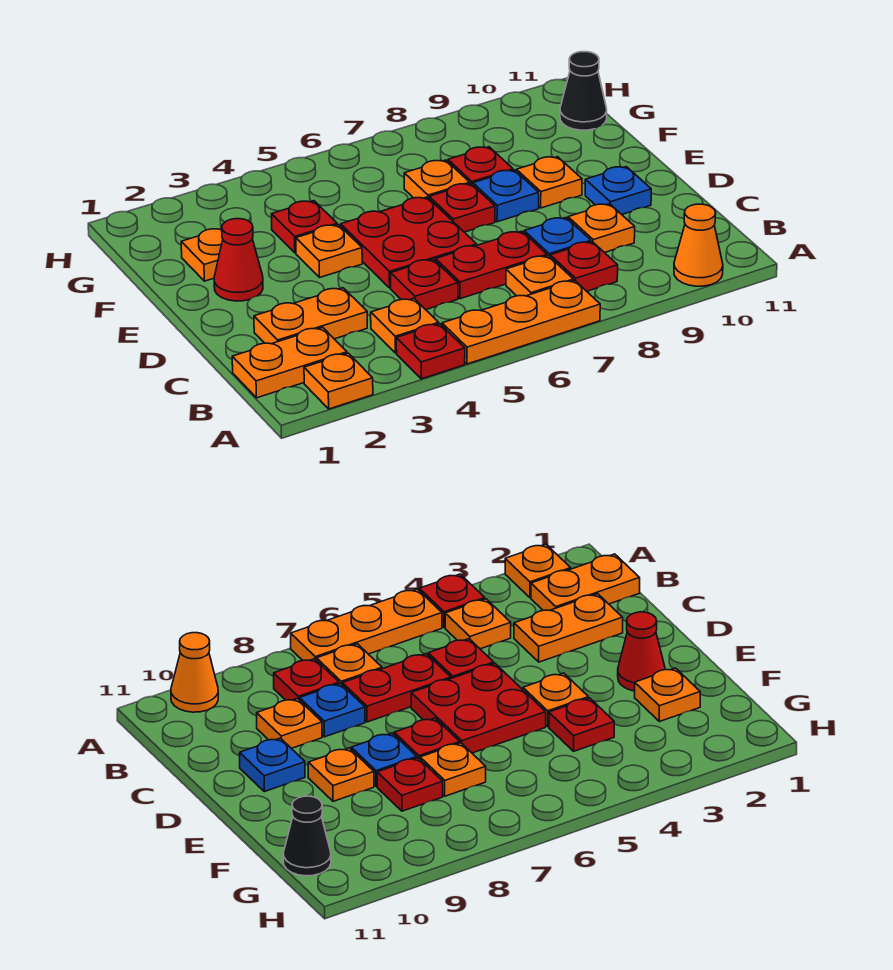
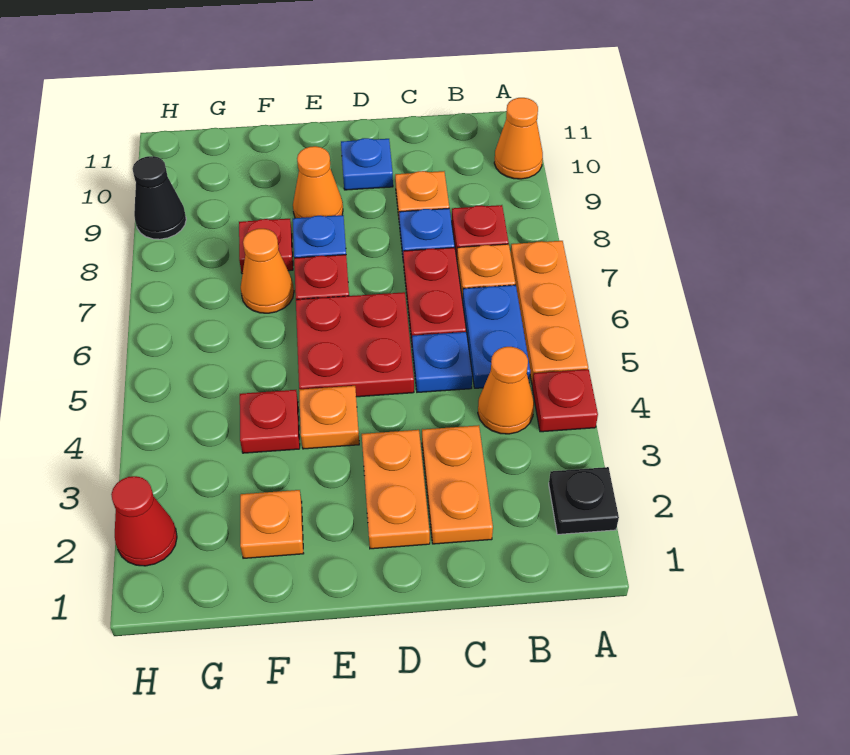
orange 1x1 plate [304,353,373,409] -> black 1x1 plate [549,467,619,534]
orange 1x2 plate [232,327,347,398] -> orange 1x2 plate moved to [362,430,430,549]
orange 1x1 plate [371,298,439,353] -> orange 1x1 cone [478,347,534,434]
none -> blue 1x2 plate [463,285,530,388]
red 1x1 plate [391,259,458,310] -> blue 1x1 plate [412,332,472,392]
red 1x1 cone [214,219,263,301] -> red 1x1 cone moved to [111,476,177,566]
orange 1x1 plate [516,157,582,208] -> orange 1x1 cone [293,146,343,218]
orange 1x1 plate [404,160,470,198] -> orange 1x1 cone [241,229,294,313]
black 1x1 cone [560,52,607,130] -> black 1x1 cone moved to [132,156,186,239]

